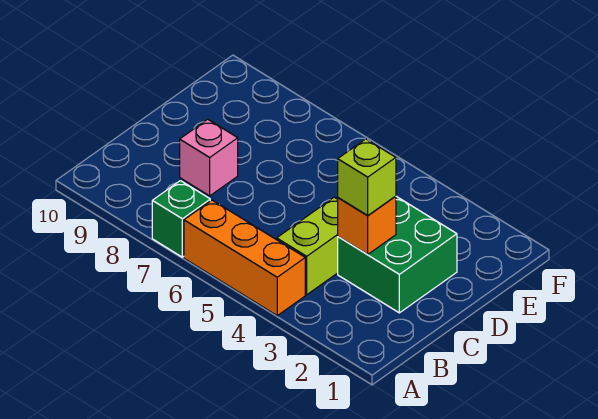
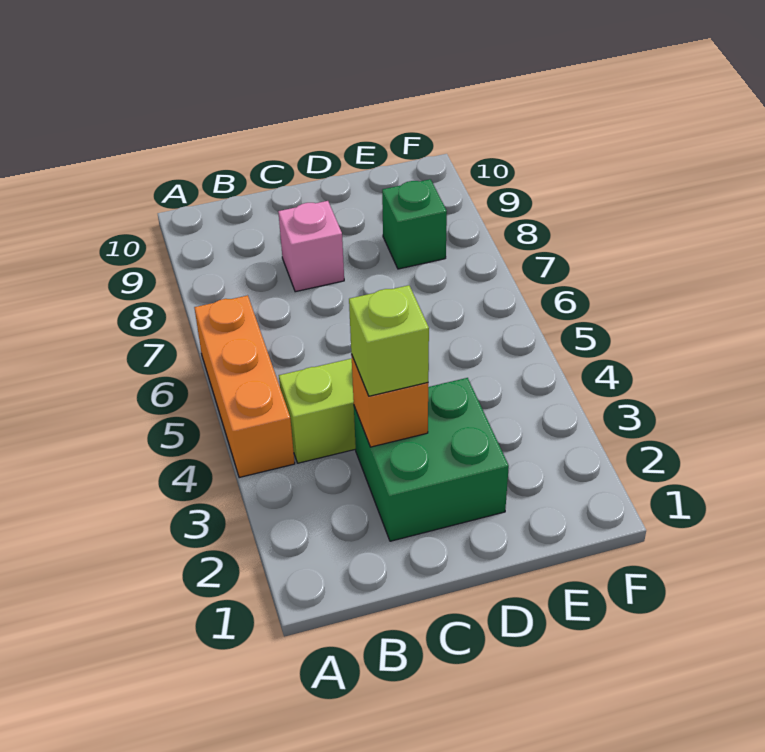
green 1x1 brick [152,181,210,257] -> green 1x1 brick moved to [382,179,447,269]

